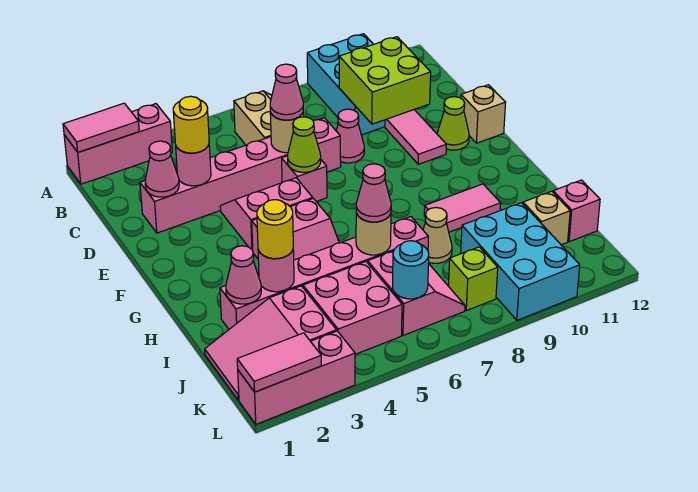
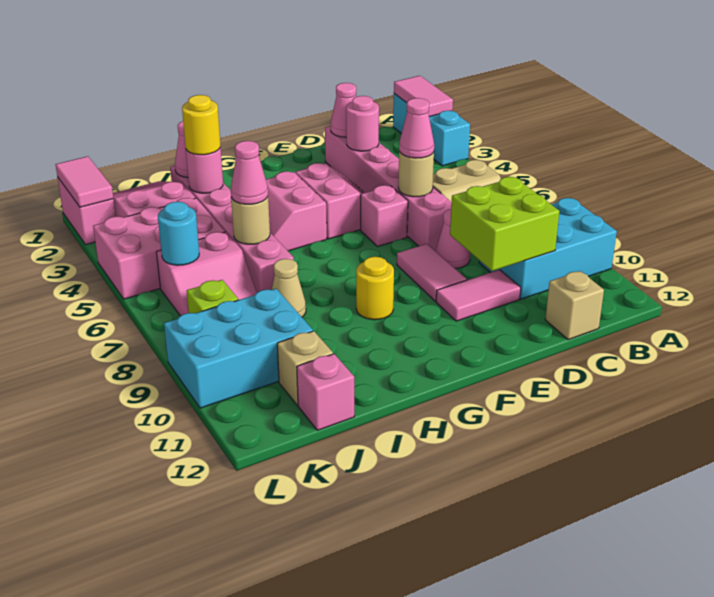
pink 1x3 brick [64,104,172,184] -> cyan 1x3 brick [393,94,470,166]
yellow 1x1 round brick [173,96,209,153] -> yellow 1x1 round brick moved to [356,257,394,320]
lime 1x1 cone [287,117,321,172] -> none
lime 1x1 cone [437,97,469,150] -> none
tan 1x1 brick [461,85,506,143] -> tan 1x1 brick moved to [545,271,604,340]
pink 1x2 tile [424,184,501,232] -> pink 1x2 tile moved to [397,244,467,301]
pink 2x2 brick [303,262,402,354] -> pink 2x3 brick [93,198,225,299]
pink 1x3 brick [238,331,355,424] -> pink 1x2 brick [58,178,116,245]

